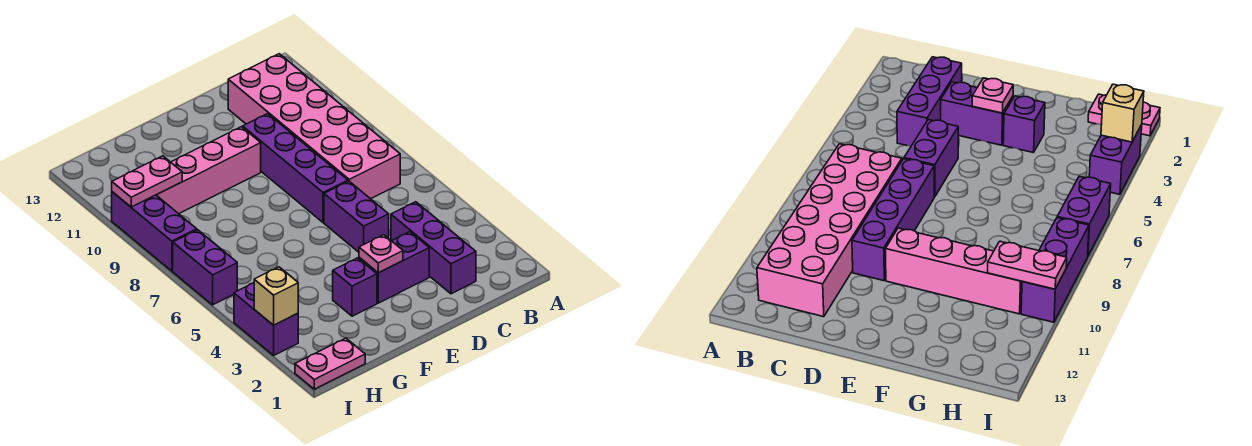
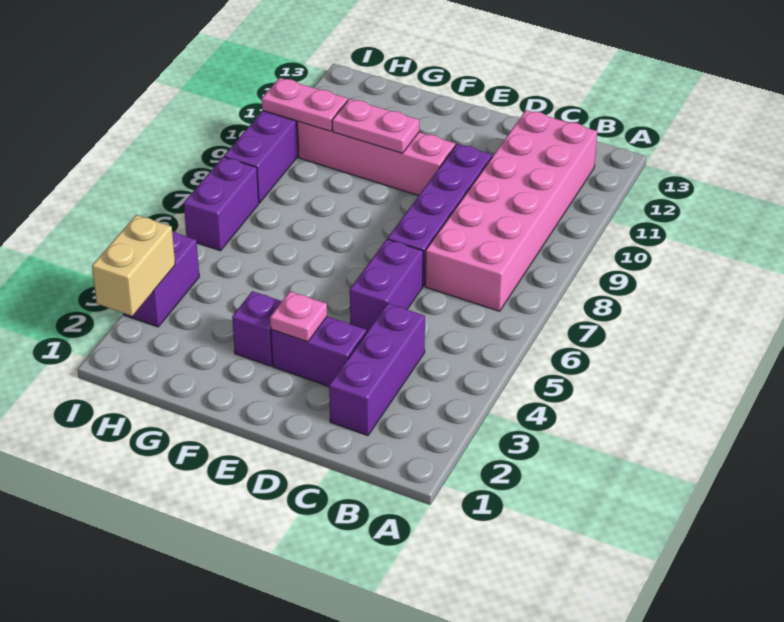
pink 1x2 plate [295,338,365,389] -> pink 1x2 plate moved to [332,99,419,153]
tan 1x1 brick [254,267,298,325] -> tan 1x2 brick [92,215,175,316]

